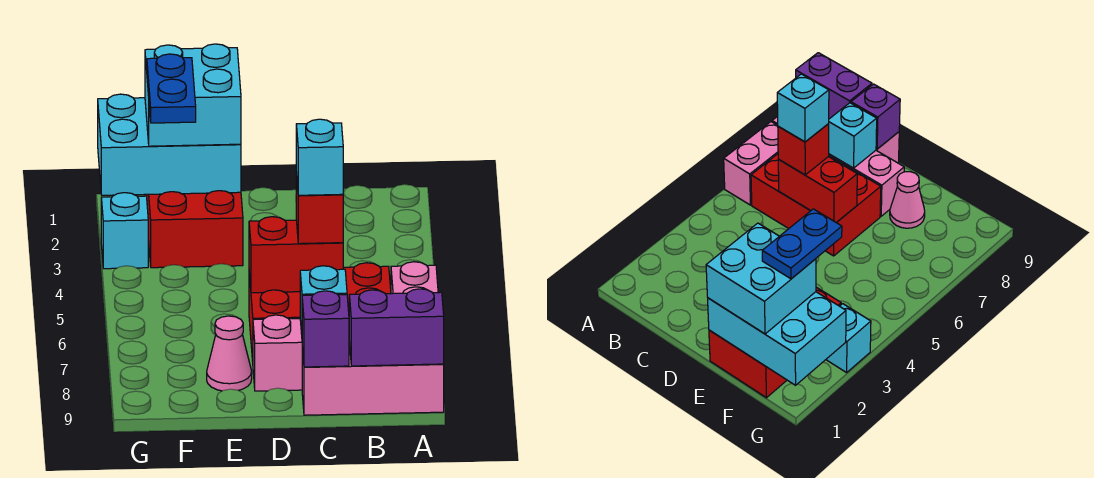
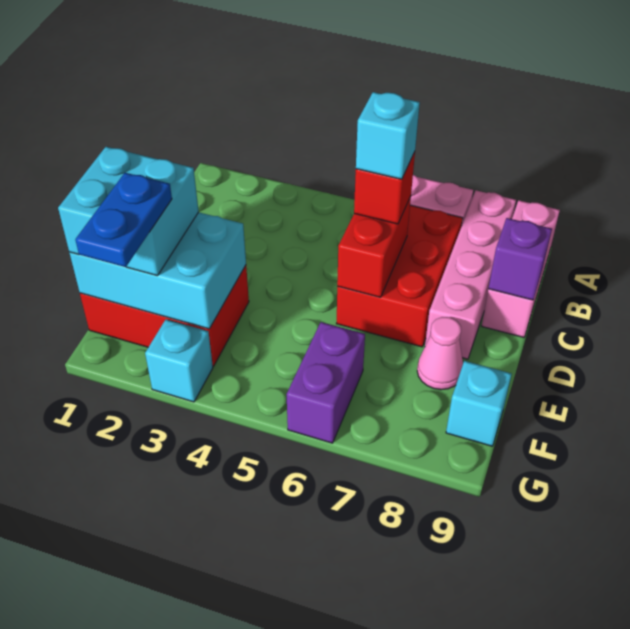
purple 1x2 brick [349,289,444,366] -> purple 1x2 brick moved to [287,322,365,443]
cyan 1x1 brick [300,266,347,334] -> cyan 1x1 brick moved to [446,361,512,446]
cyan 2x3 brick [98,94,241,195] -> cyan 2x3 brick turned to [69,212,246,329]
blue 1x2 plate [147,54,196,123] -> blue 1x2 plate turned to [75,173,172,267]

